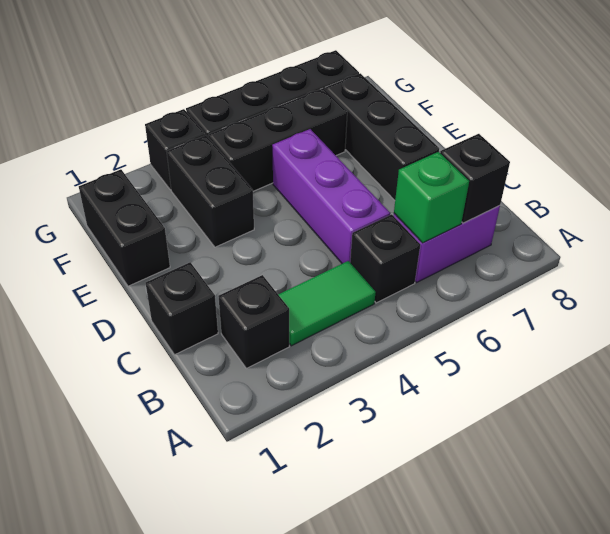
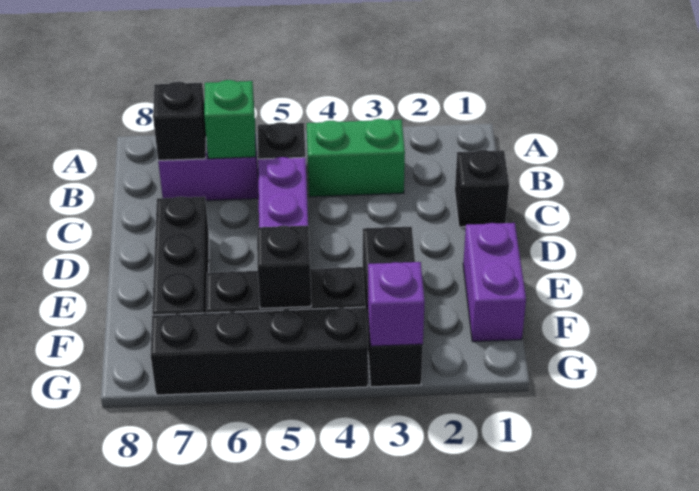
black 1x1 brick [218,275,289,368] -> black 1x1 brick moved to [257,226,311,309]
green 1x2 tile [278,261,376,346] -> green 1x2 brick [307,119,405,197]
black 1x2 brick [79,169,170,286] -> purple 1x2 brick [463,223,526,341]
none -> purple 1x1 brick [368,262,425,346]

